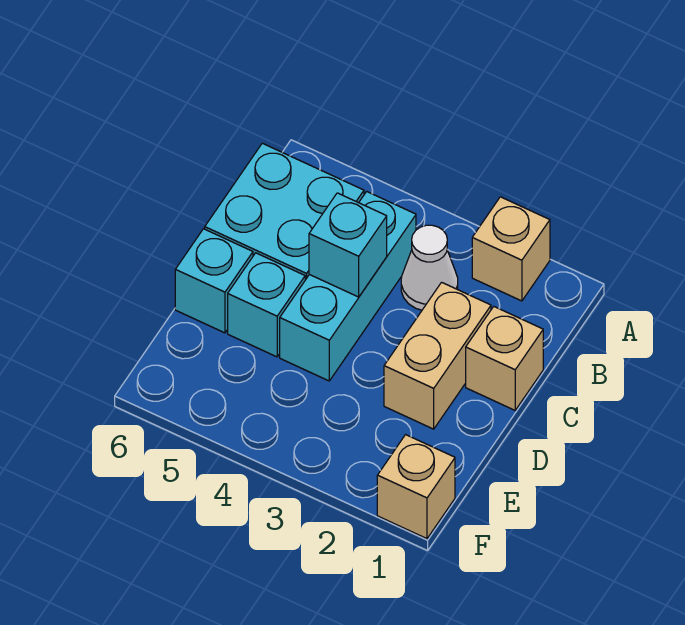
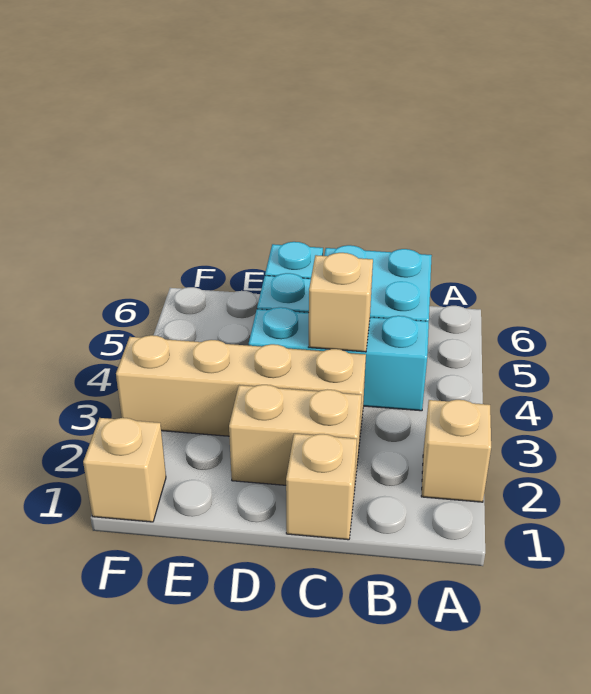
white 1x1 cone [401,225,458,310] -> none
none -> tan 1x4 brick [116,335,366,443]
cyan 1x1 brick [309,193,387,297] -> tan 1x1 brick [308,253,373,352]

